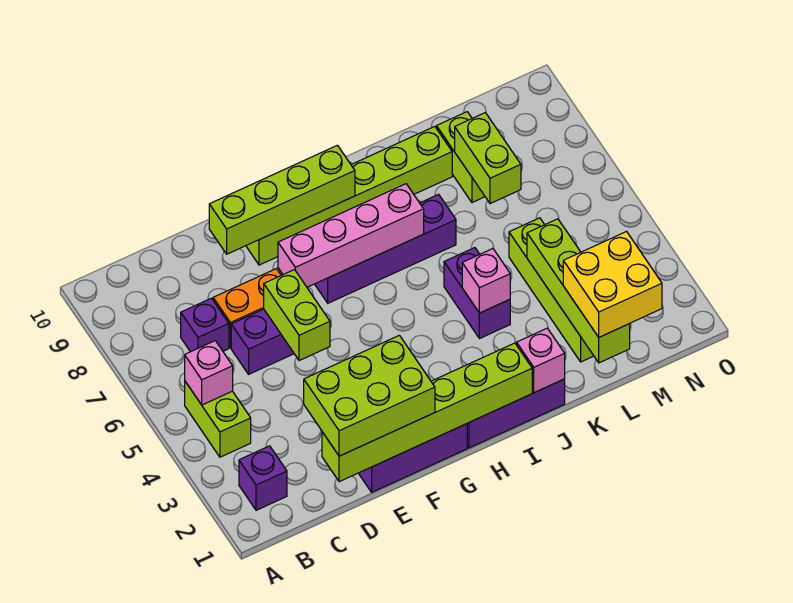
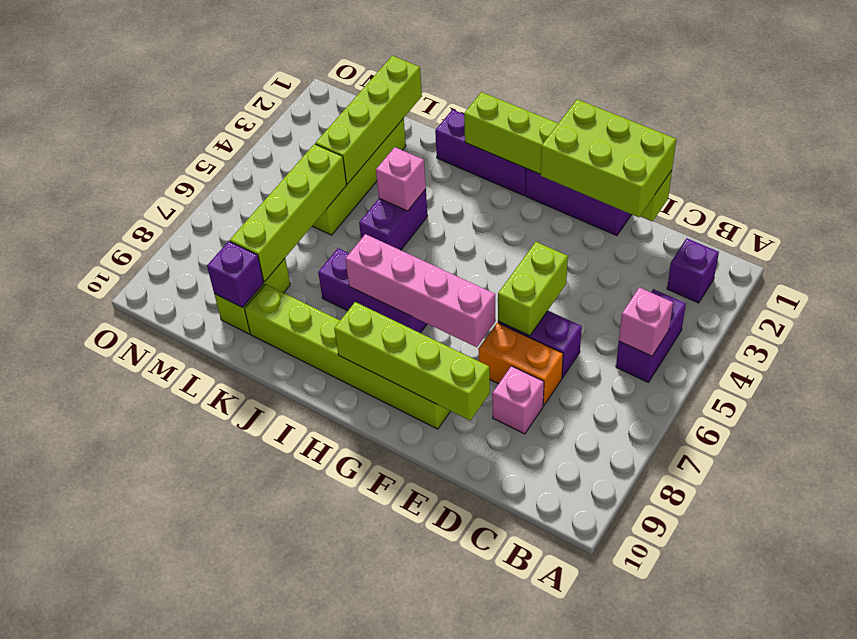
lime 1x2 brick [185,382,251,457] -> purple 1x2 brick [616,289,686,382]
purple 1x1 brick [181,298,229,352] -> purple 1x1 brick moved to [207,241,264,307]
purple 1x4 brick [315,194,456,303] -> purple 1x3 brick [318,248,427,333]
pink 1x1 brick [517,328,565,393] -> pink 1x1 brick moved to [492,366,544,434]
yellow 2x2 brick [563,232,662,337] -> none
lime 1x2 brick [455,112,521,204] -> lime 1x4 brick [230,144,346,281]

